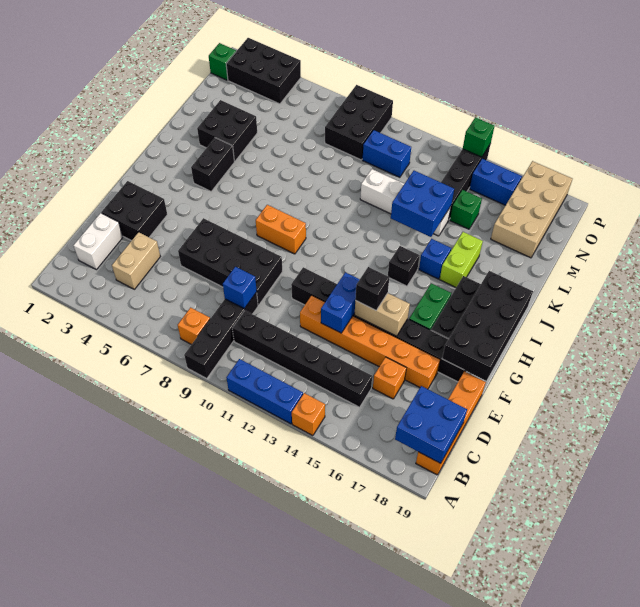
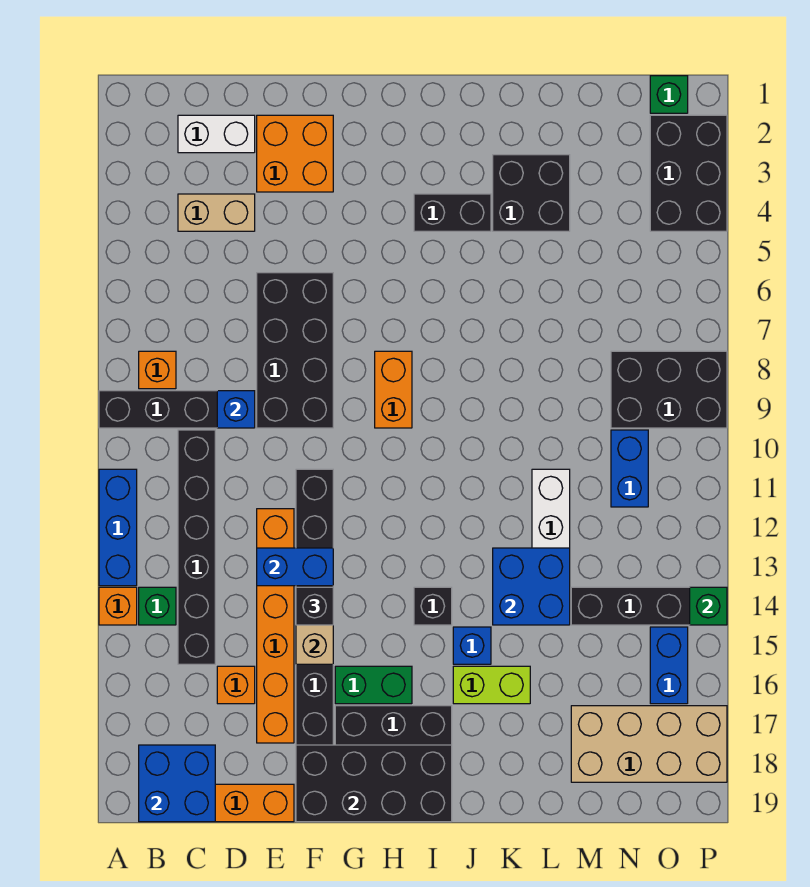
black 2x2 brick [102,181,167,241] -> orange 2x2 brick [257,115,333,192]
green 1x1 brick [450,190,482,229] -> green 1x1 brick moved to [139,587,176,625]

